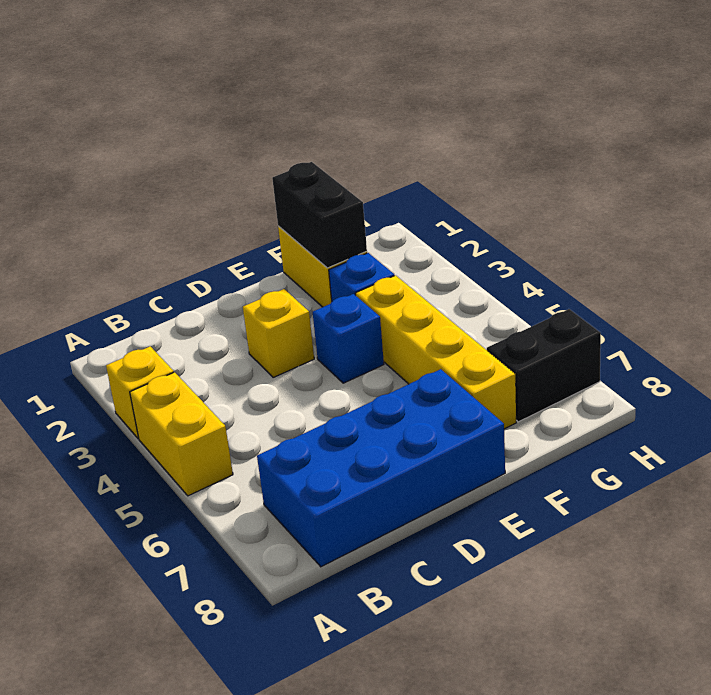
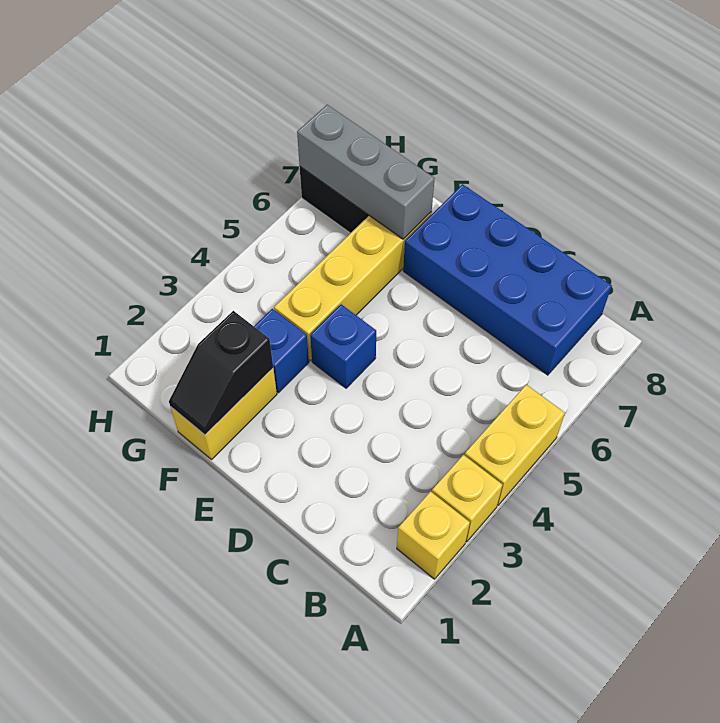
yellow 1x1 brick [243,289,314,377] -> yellow 1x1 brick moved to [397,491,470,579]
black 1x2 brick [272,162,367,268] -> black 1x2 slope [169,311,273,435]
none -> grey 1x3 brick [297,105,435,239]

